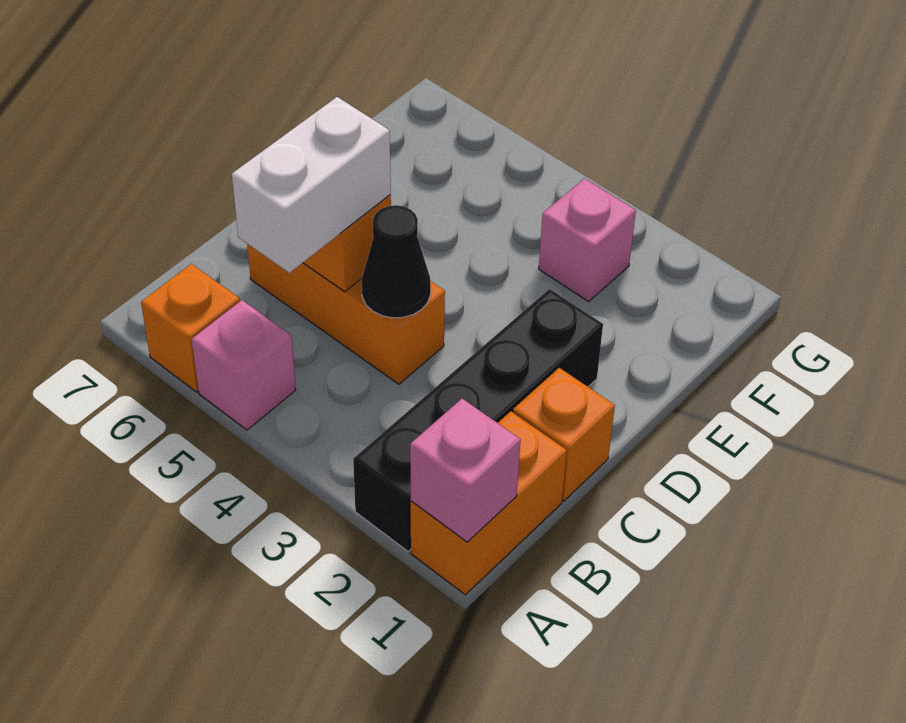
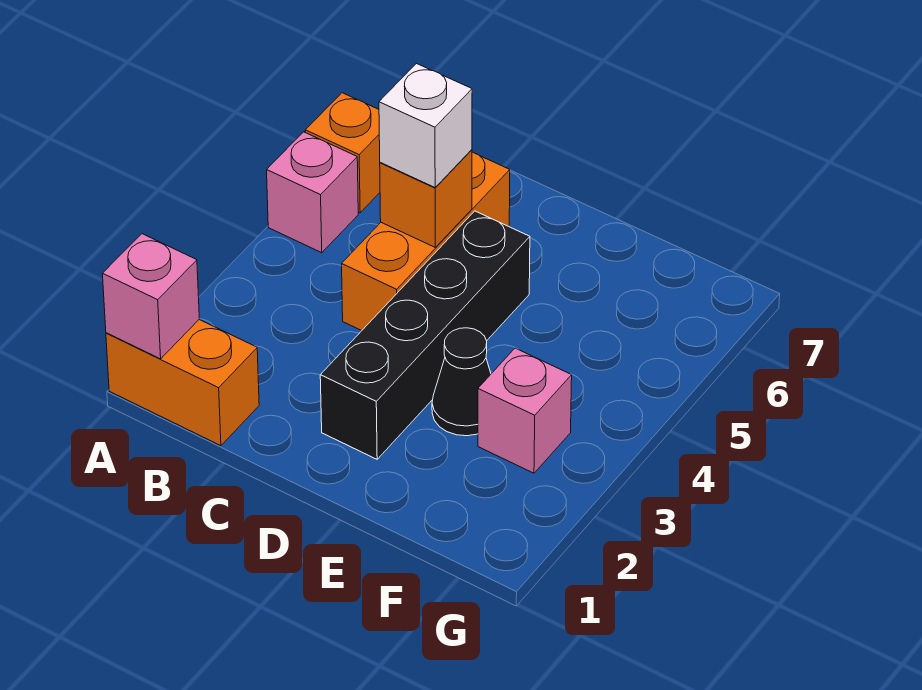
black 1x4 brick [353,289,603,551] -> black 1x4 brick turned to [320,211,530,459]
white 1x2 brick [232,97,391,273] -> white 1x1 brick [379,64,472,188]
orange 1x1 brick [513,368,615,501] -> none
black 1x1 cone [362,205,431,318] -> black 1x1 cone moved to [432,328,491,436]

